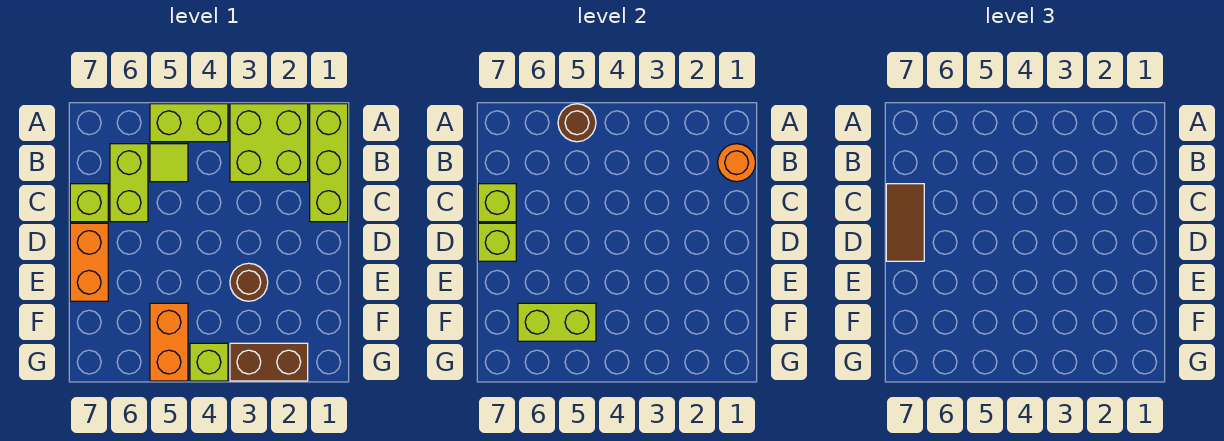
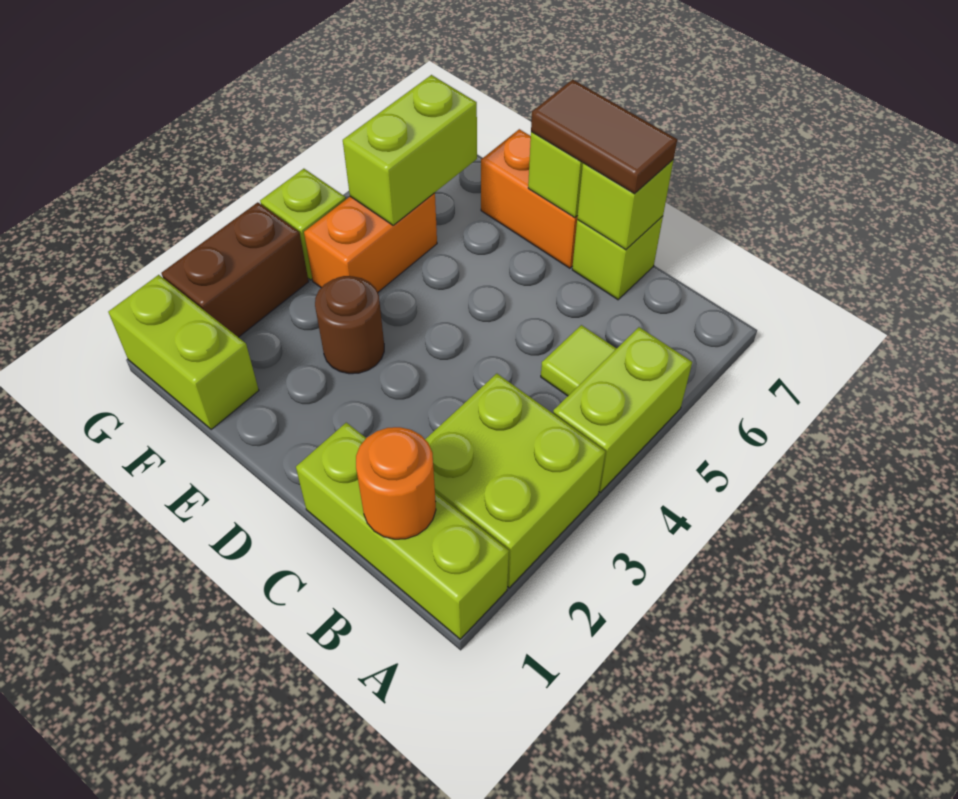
brown 1x1 round brick [558,104,596,142] -> none
lime 1x2 brick [110,144,148,222] -> lime 1x2 brick moved to [108,275,259,430]
orange 1x2 brick [150,303,188,381] -> orange 1x2 brick turned to [304,193,437,292]

